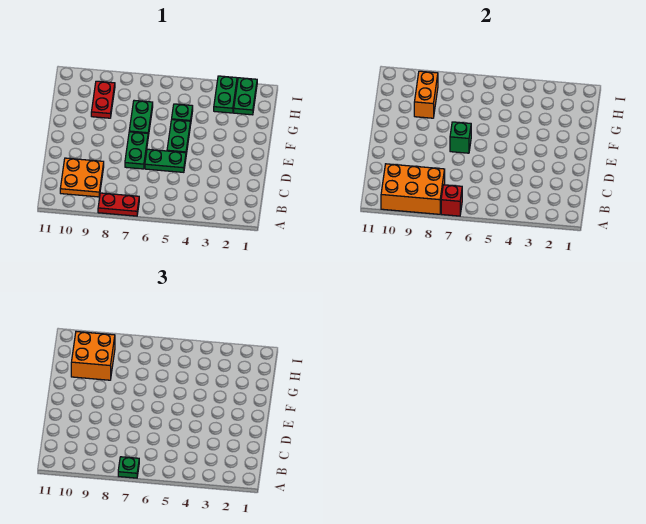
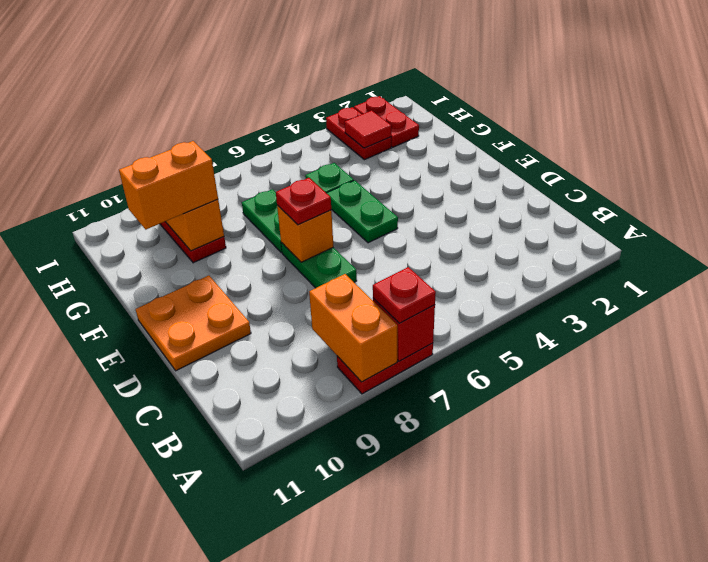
green 1x1 plate [118,457,139,478] -> red 1x1 plate [373,267,436,323]
orange 2x3 brick [381,164,445,214] -> orange 1x2 brick [309,274,397,382]
orange 2x2 plate [60,158,104,197] -> orange 2x2 plate moved to [136,276,251,371]
green 1x2 plate [145,149,186,172] -> none
green 1x1 brick [450,122,471,153] -> orange 1x1 brick [277,205,333,262]
none -> red 1x1 plate [276,178,331,225]
orange 2x2 brick [71,332,115,380] -> orange 1x2 brick [119,141,218,229]
green 1x2 plate [234,78,257,115] -> red 1x2 plate [354,96,419,147]
green 1x2 plate [214,76,237,113] -> red 1x2 plate [326,107,391,160]
none -> red 1x1 tile [345,111,391,148]

